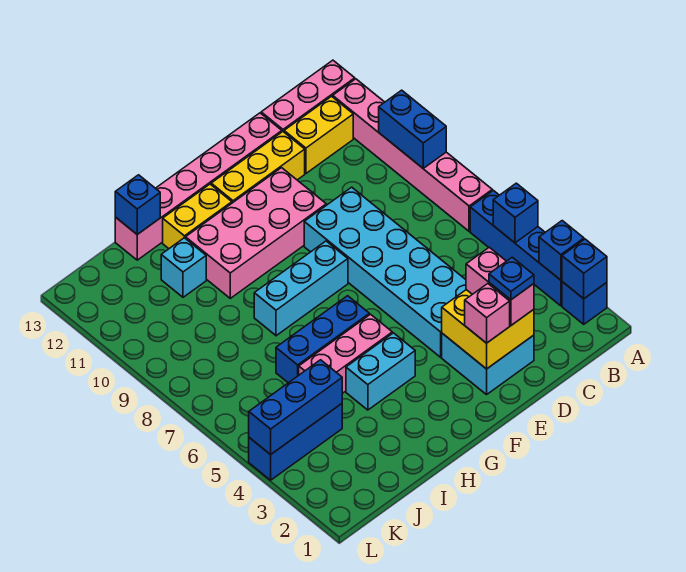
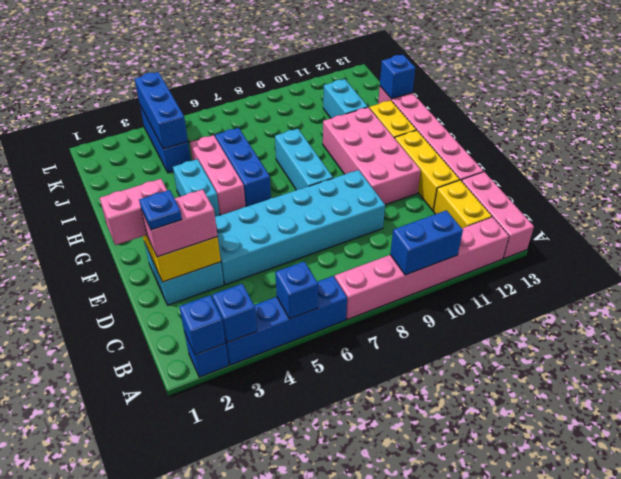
pink 1x1 brick [465,284,510,343] -> pink 1x2 brick [99,179,167,245]
cyan 1x1 brick [161,238,206,297] -> cyan 1x2 brick [323,79,368,118]

